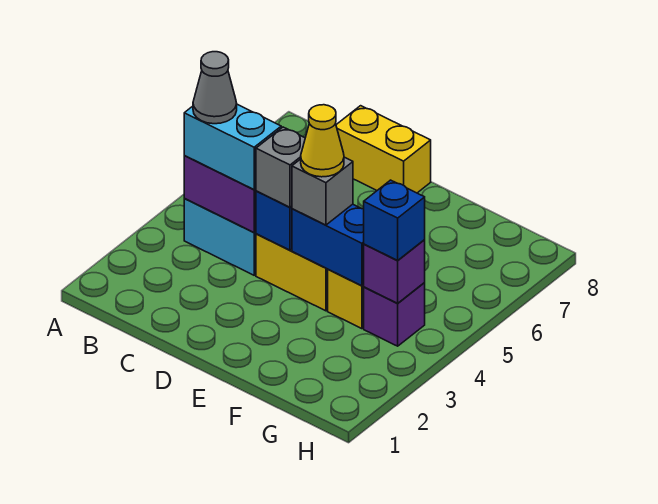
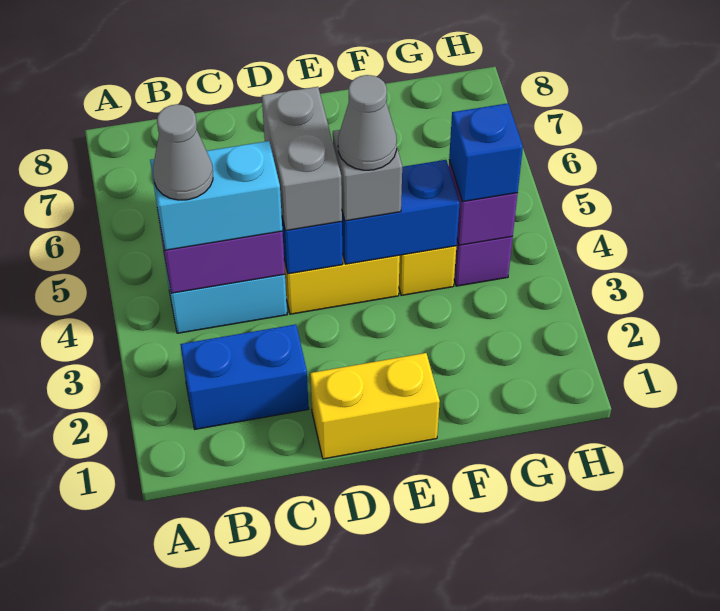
none -> blue 1x2 brick [180,324,309,429]
yellow 1x2 brick [336,106,431,193] -> yellow 1x2 brick moved to [310,353,440,459]
grey 1x1 brick [256,127,305,207] -> grey 1x2 brick [262,87,342,231]
yellow 1x1 cone [301,105,344,177] -> grey 1x1 cone [338,75,397,170]

